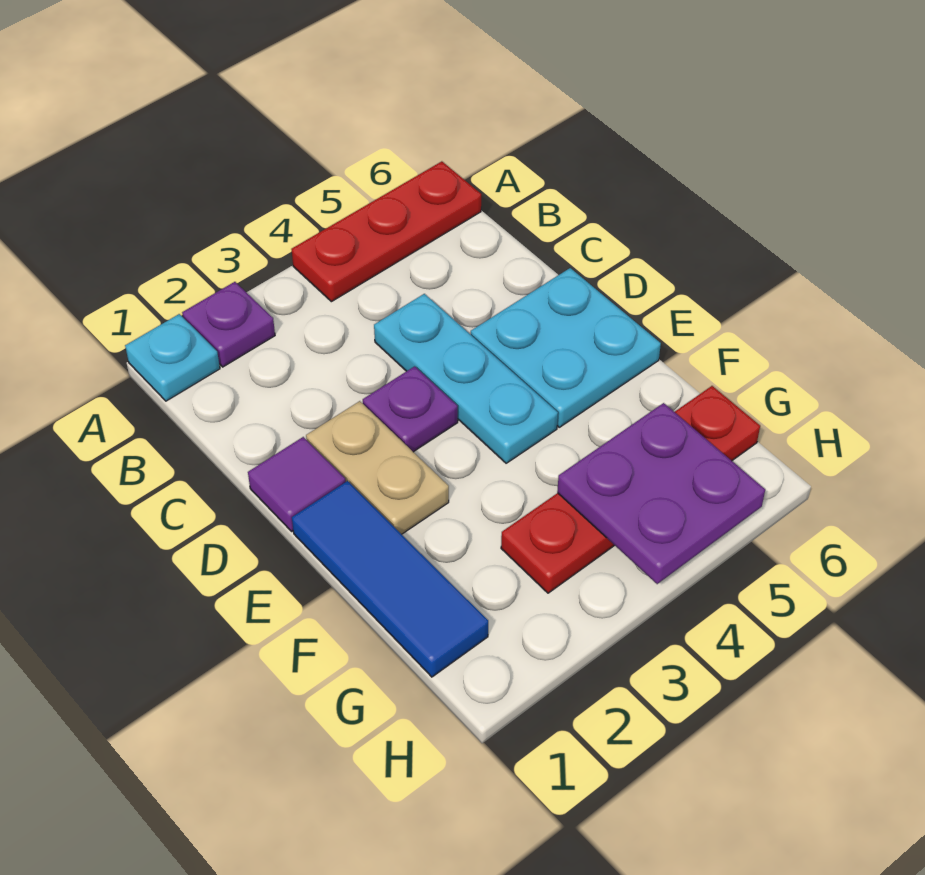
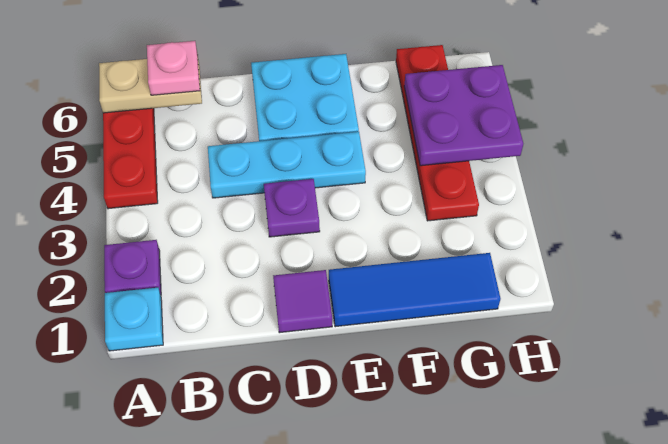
none -> pink 1x1 plate [147,41,200,95]
tan 1x2 plate [306,401,449,534] -> tan 1x2 plate moved to [99,59,202,113]

